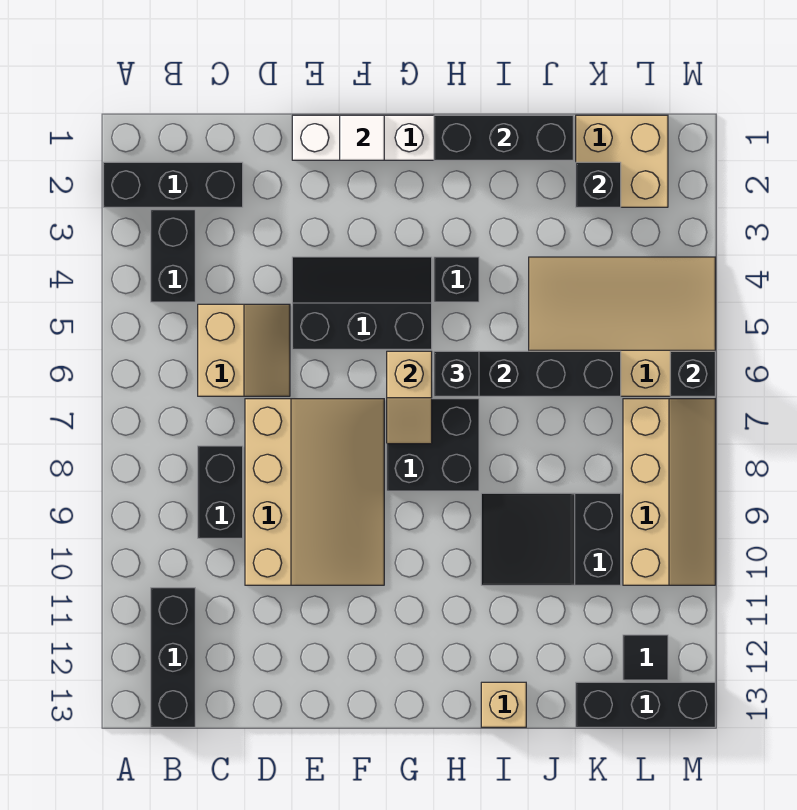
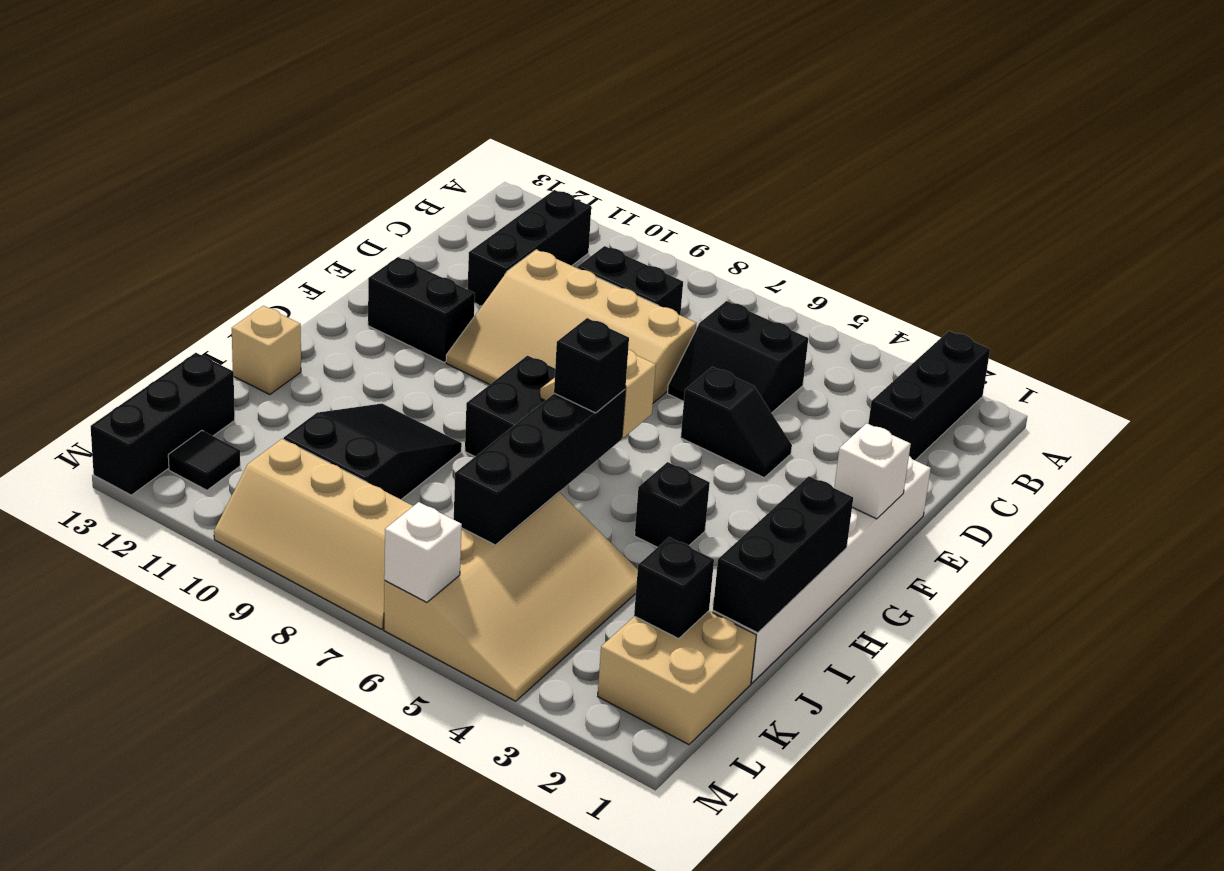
black 1x2 brick [151,210,195,302] -> black 1x2 brick moved to [368,257,475,362]
black 1x3 brick [151,588,195,727] -> black 1x3 brick turned to [468,190,591,306]
tan 2x2 slope [198,304,290,396] -> black 2x2 slope [667,301,808,413]
black 2x3 slope [292,257,432,349] -> black 1x2 slope [681,367,792,477]
white 1x1 tile [340,115,384,160] -> white 1x1 brick [834,423,911,519]
black 1x1 brick [670,351,715,396] -> white 1x1 brick [384,502,462,602]

